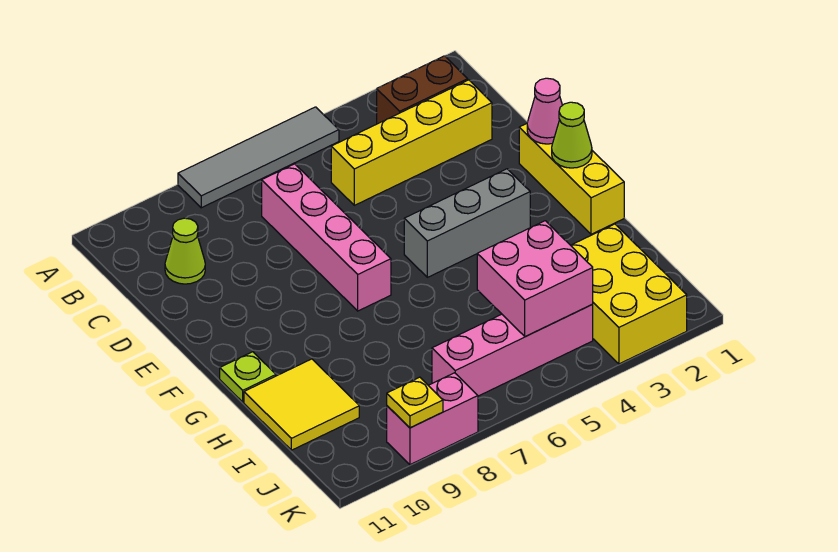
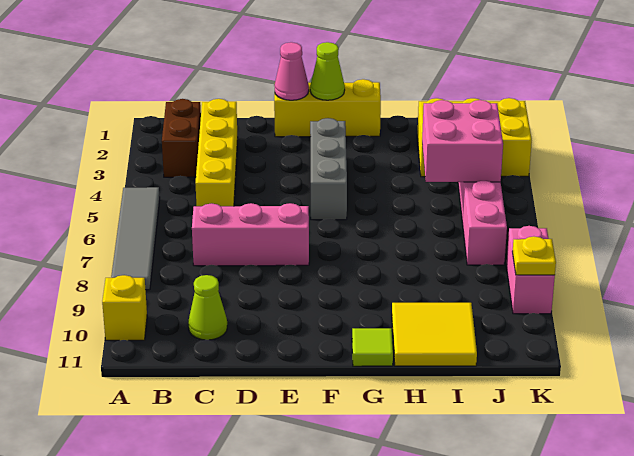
none -> yellow 1x1 brick [102,275,147,340]
pink 1x4 brick [262,164,391,311] -> pink 1x3 brick [192,203,309,266]
lime 1x1 plate [220,352,276,402] -> lime 1x1 tile [352,328,393,366]

